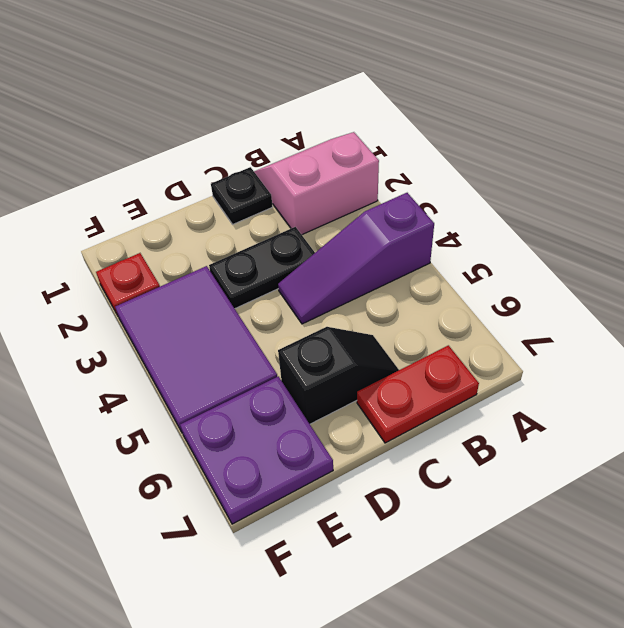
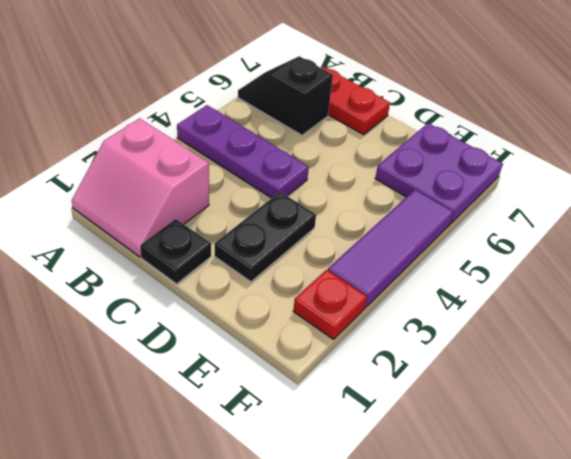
purple 1x3 slope [278,193,434,324] -> purple 1x3 plate [177,105,309,198]
black 1x2 plate [209,227,315,309] -> black 1x2 plate turned to [215,192,316,282]
black 1x2 slope [278,327,399,424] -> black 1x2 slope moved to [238,56,333,135]
purple 2x3 tile [115,266,277,432] -> purple 1x3 tile [328,189,454,307]

